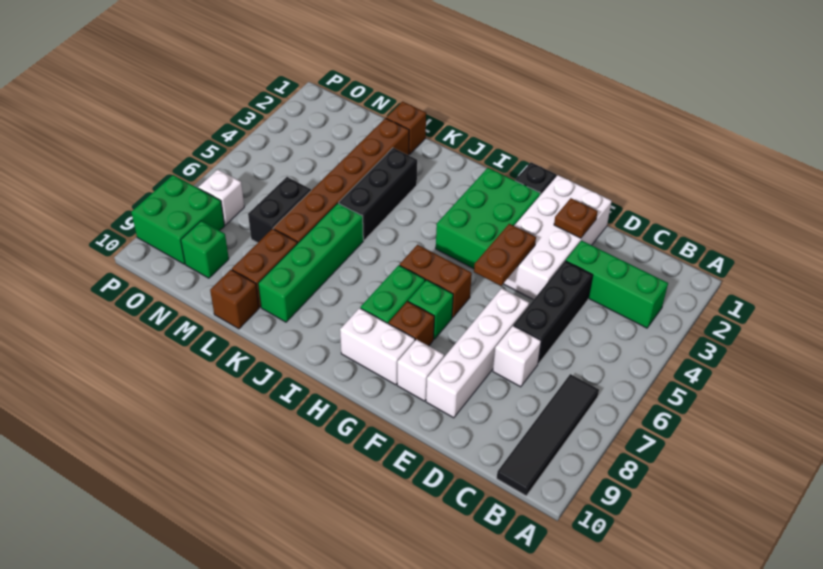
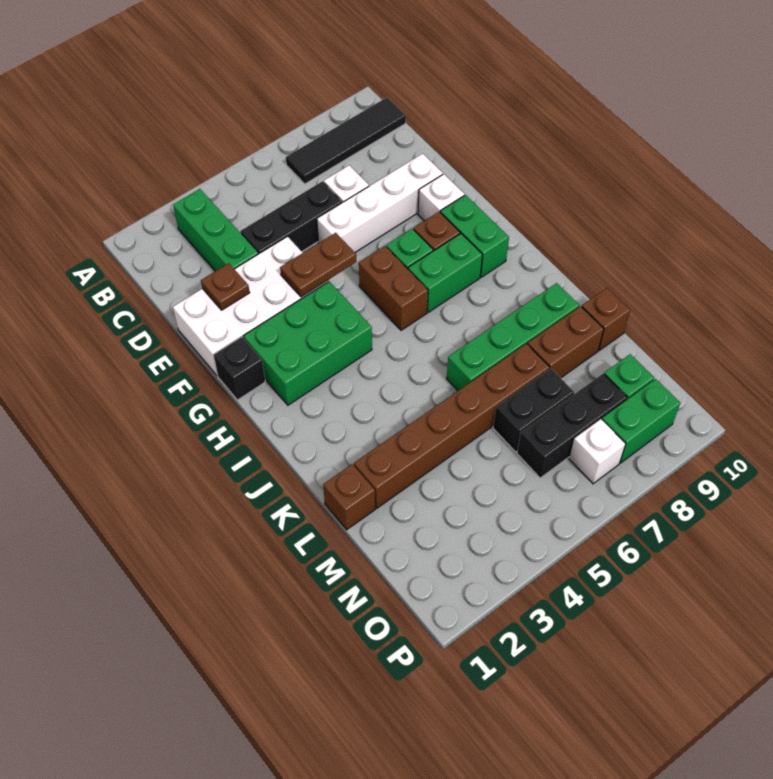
white 1x2 brick [340,308,415,385] -> green 1x2 brick [440,195,509,277]
black 1x3 brick [339,148,417,240] -> black 1x3 brick moved to [517,374,627,478]
green 2x2 brick [131,175,224,264] -> green 1x2 brick [602,379,680,463]

